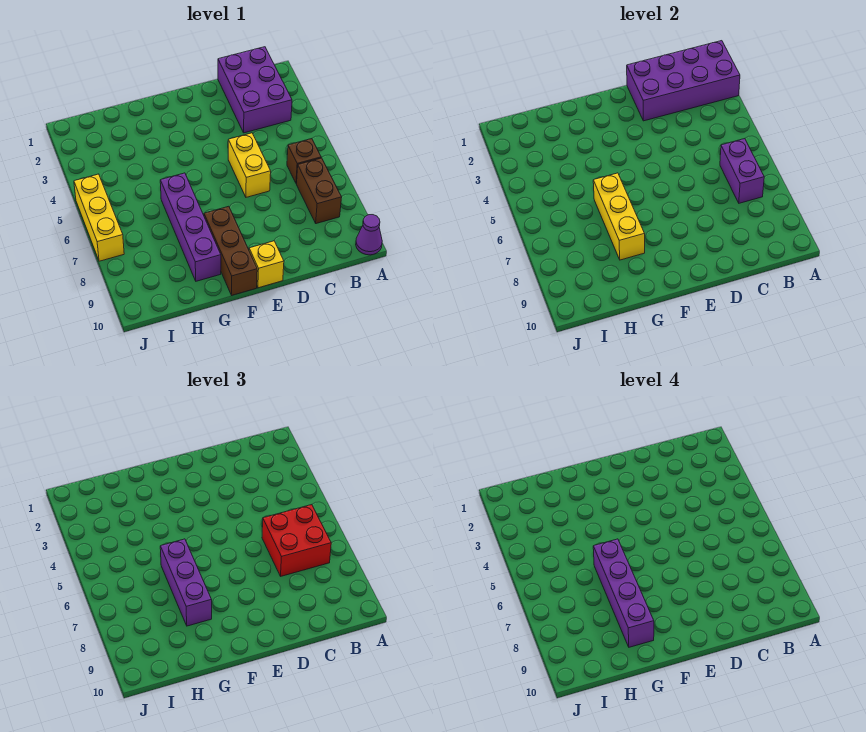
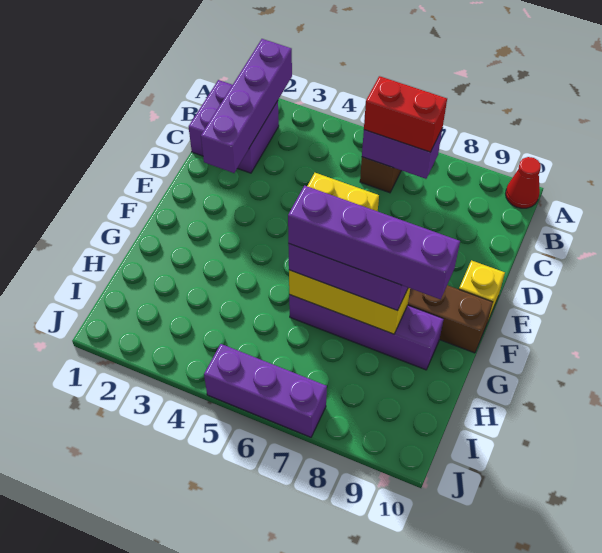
purple 2x4 brick [627,41,740,121] -> purple 1x4 brick [201,39,292,173]
purple 1x1 cone [356,215,382,255] -> red 1x1 cone [506,157,541,208]
purple 2x3 brick [218,47,292,133] -> purple 2x2 brick [189,80,279,173]
red 2x2 brick [262,505,331,576] -> red 1x2 brick [364,76,447,152]
brown 1x2 brick [297,158,342,224] -> none
yellow 1x3 brick [74,174,124,261] -> purple 1x3 brick [204,344,327,437]

